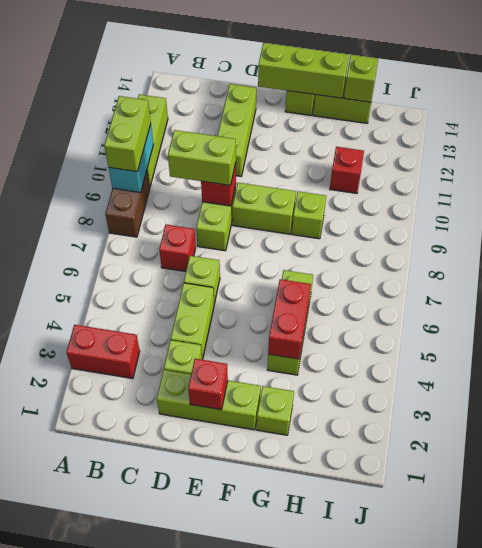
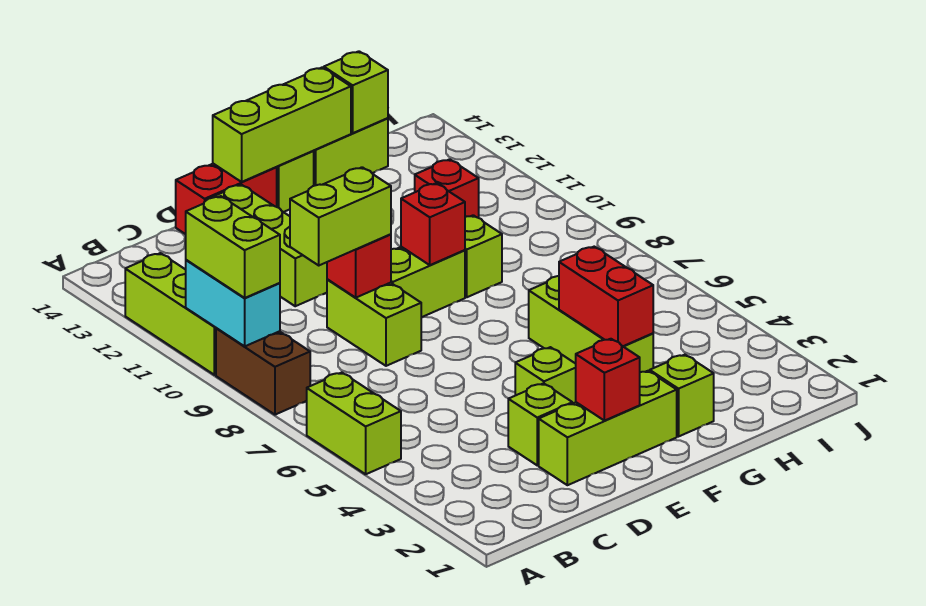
red 1x2 brick [66,325,140,379] -> red 1x2 brick moved to [176,164,277,234]
red 1x1 brick [159,225,196,272] -> red 1x1 brick moved to [401,183,465,265]
lime 1x2 brick [171,283,214,359] -> lime 1x2 brick moved to [307,373,401,474]
lime 1x1 brick [184,256,220,303] -> lime 1x1 brick moved to [515,347,576,404]

